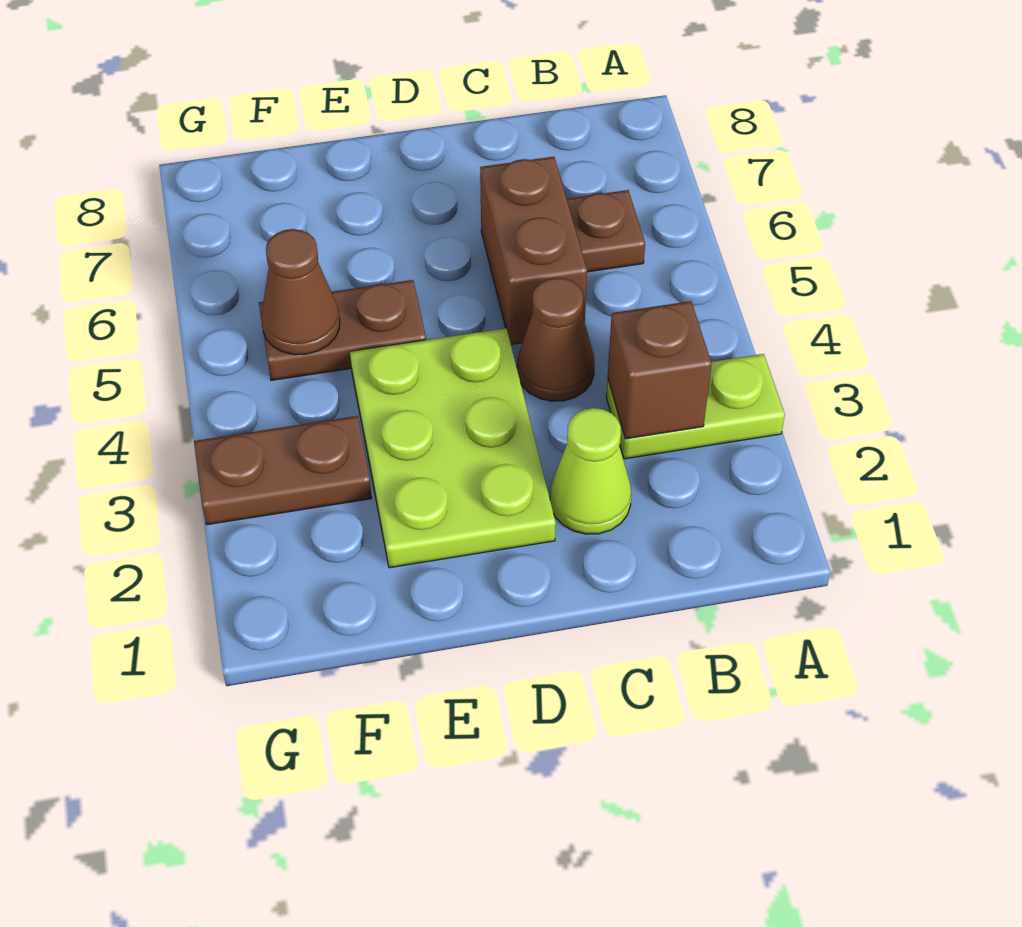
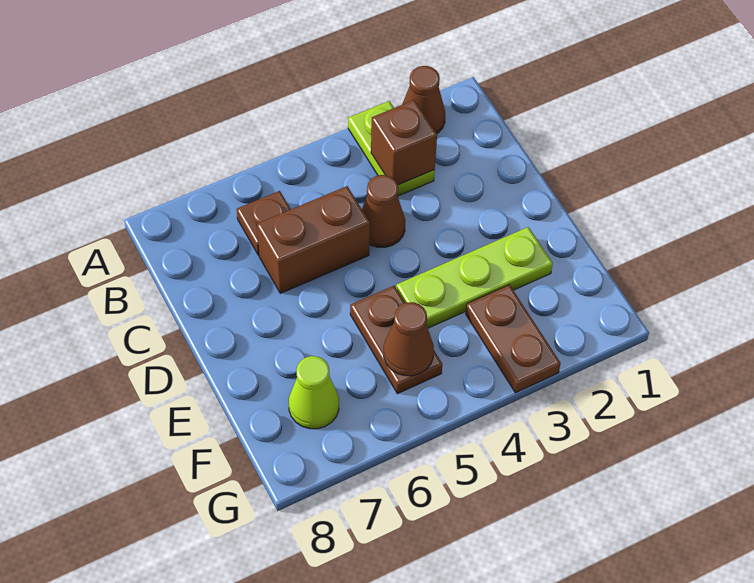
none -> brown 1x1 cone [402,66,445,133]
lime 1x1 cone [550,408,631,534] -> lime 1x1 cone moved to [289,356,339,429]
lime 2x3 plate [350,328,556,568] -> lime 1x3 plate [396,227,553,328]

